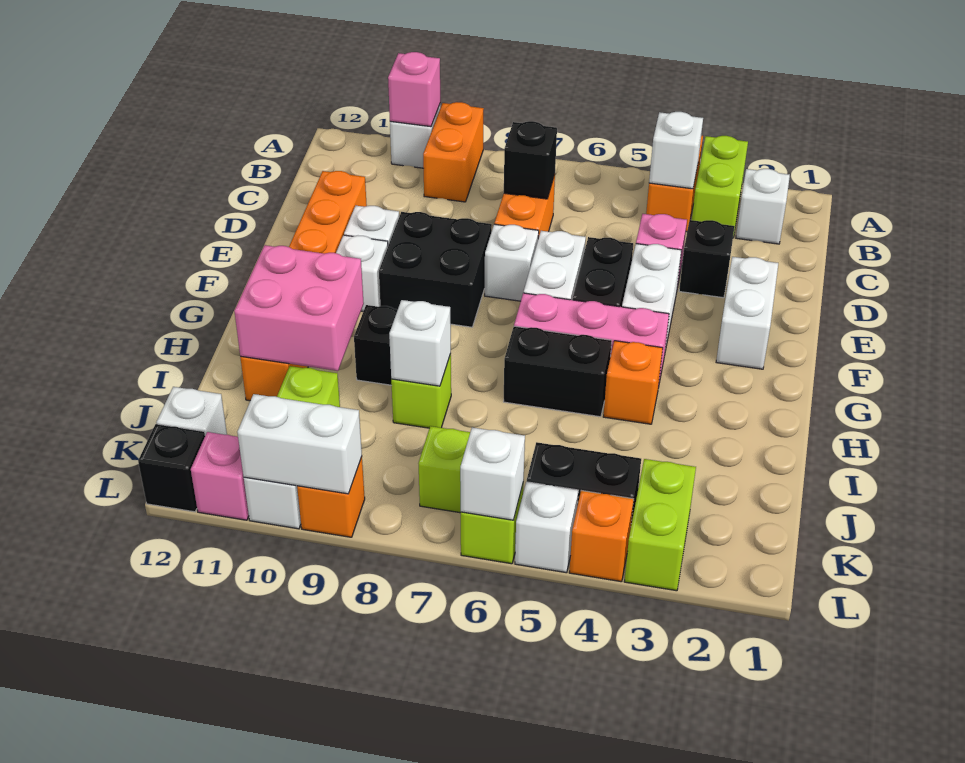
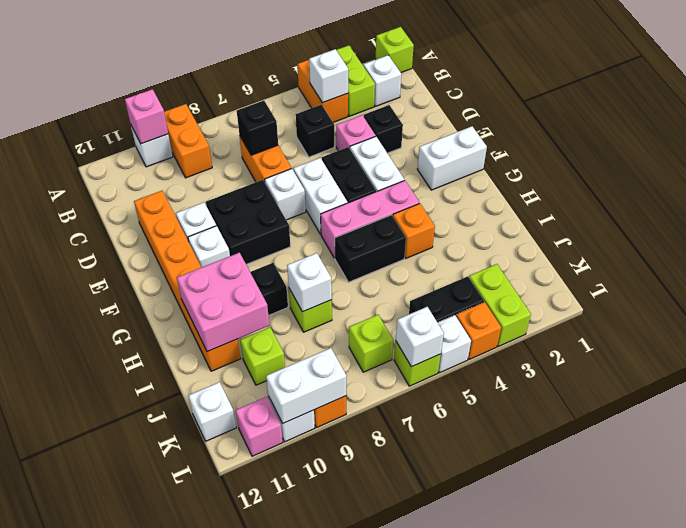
none -> lime 1x1 brick [376,27,414,72]
white 1x2 brick [716,257,778,369] -> white 1x2 brick turned to [417,126,487,190]
black 1x1 brick [138,424,205,512] -> black 1x1 brick moved to [295,105,334,157]

